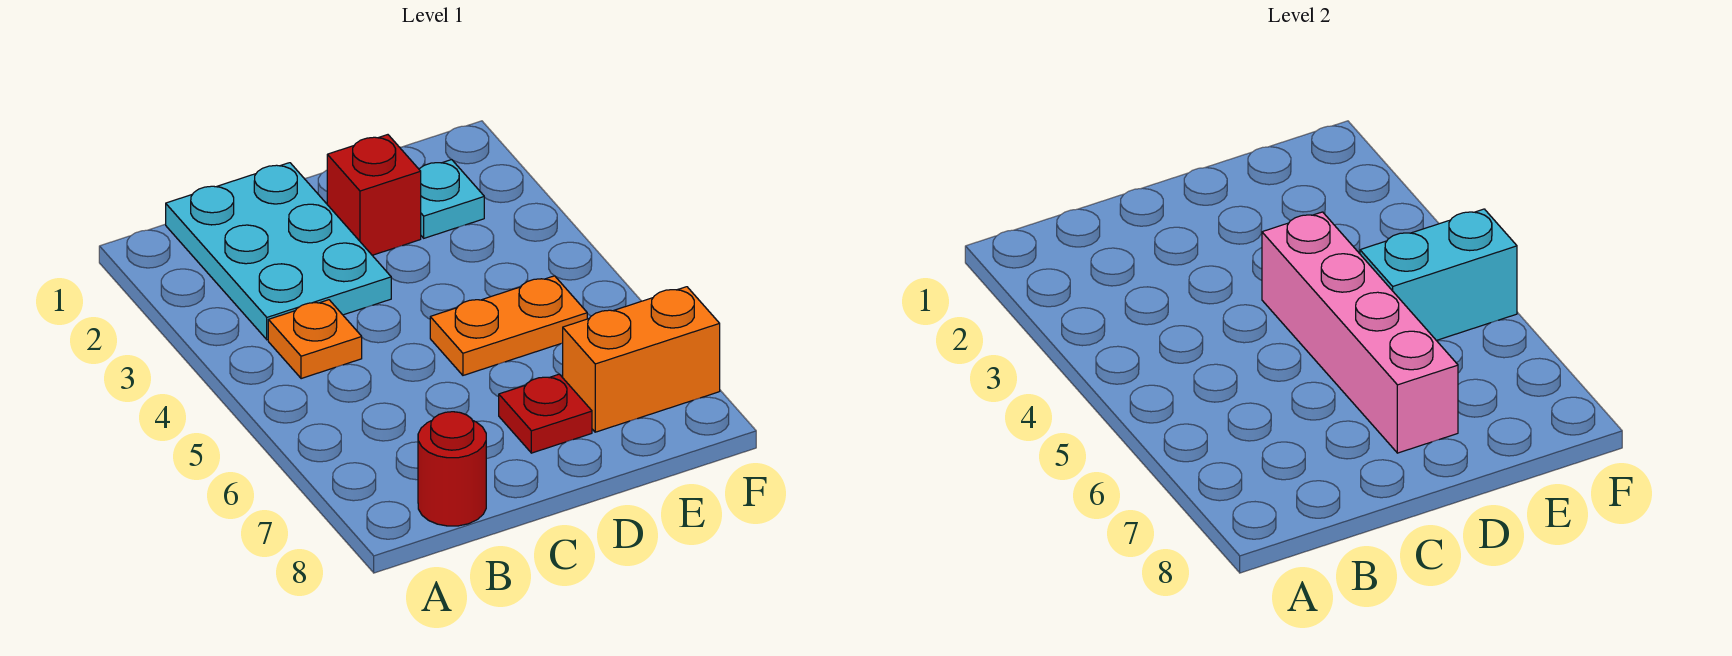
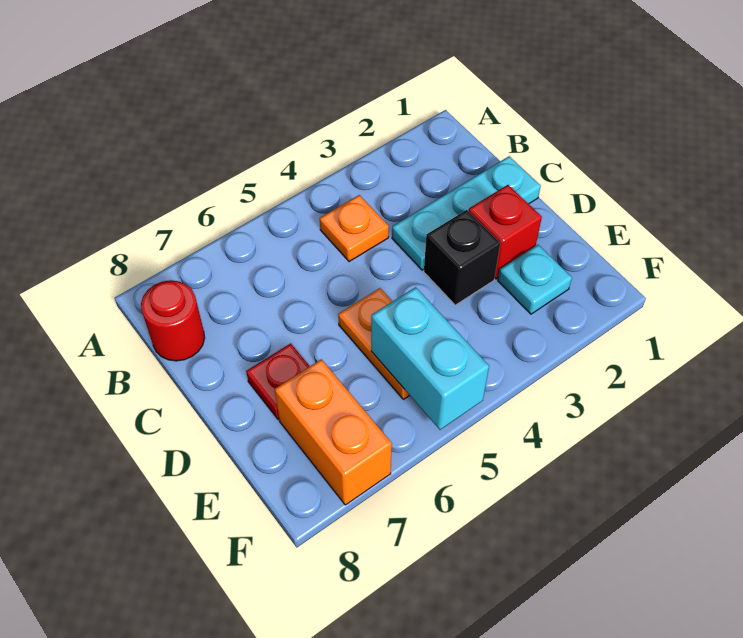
cyan 2x3 plate [166,163,391,340] -> cyan 1x3 plate [392,156,541,270]
none -> black 1x1 brick [424,210,500,305]
pink 1x4 brick [1262,212,1458,453] -> none

